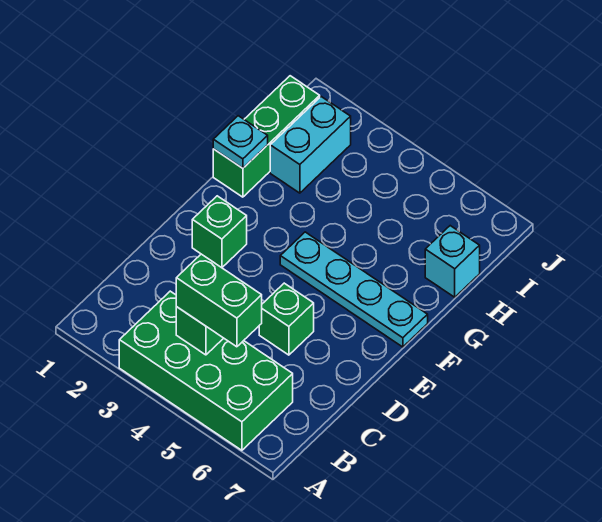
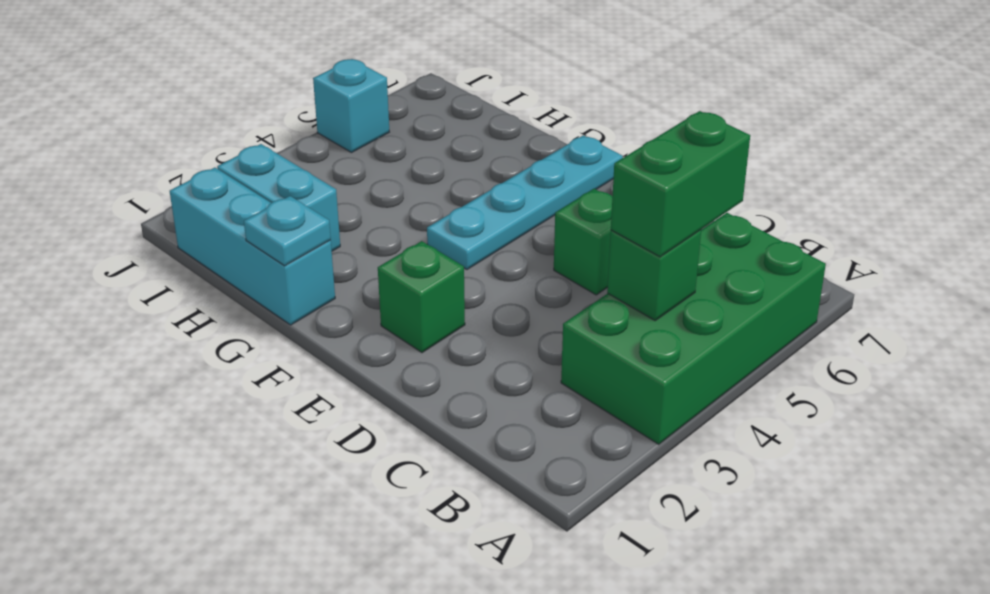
green 1x3 brick [213,76,320,197] -> cyan 1x3 brick [170,168,335,325]
cyan 1x1 brick [425,226,480,297] -> cyan 1x1 brick moved to [313,59,389,152]

